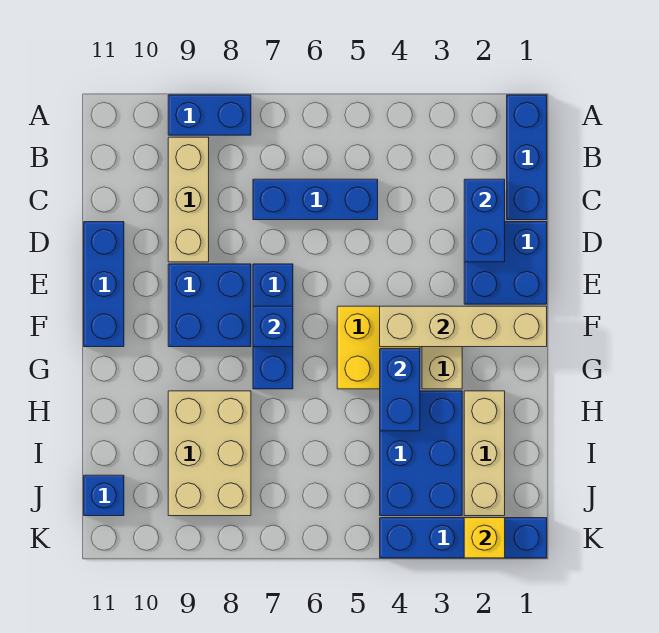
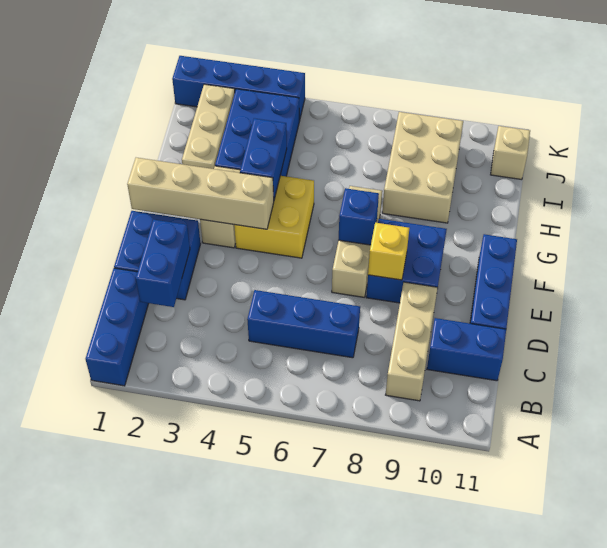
blue 1x2 brick [168,95,251,135] -> blue 1x2 brick moved to [427,318,506,381]
blue 1x3 brick [253,264,293,389] -> tan 1x3 brick [332,186,382,297]
blue 1x1 brick [84,475,124,516] -> tan 1x1 brick [491,126,530,180]
yellow 1x1 brick [464,518,505,558] -> yellow 1x1 brick moved to [368,223,409,280]

